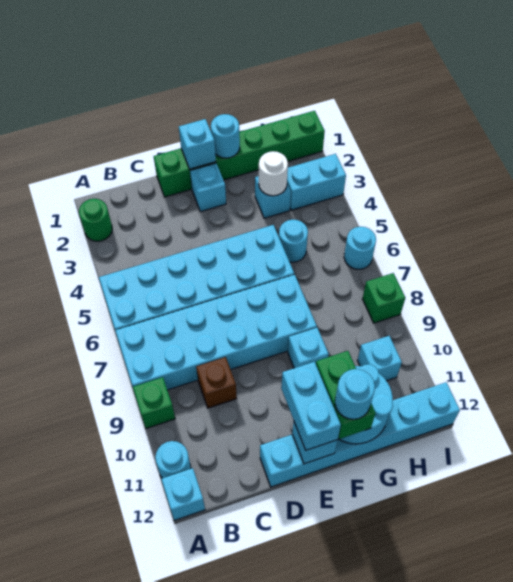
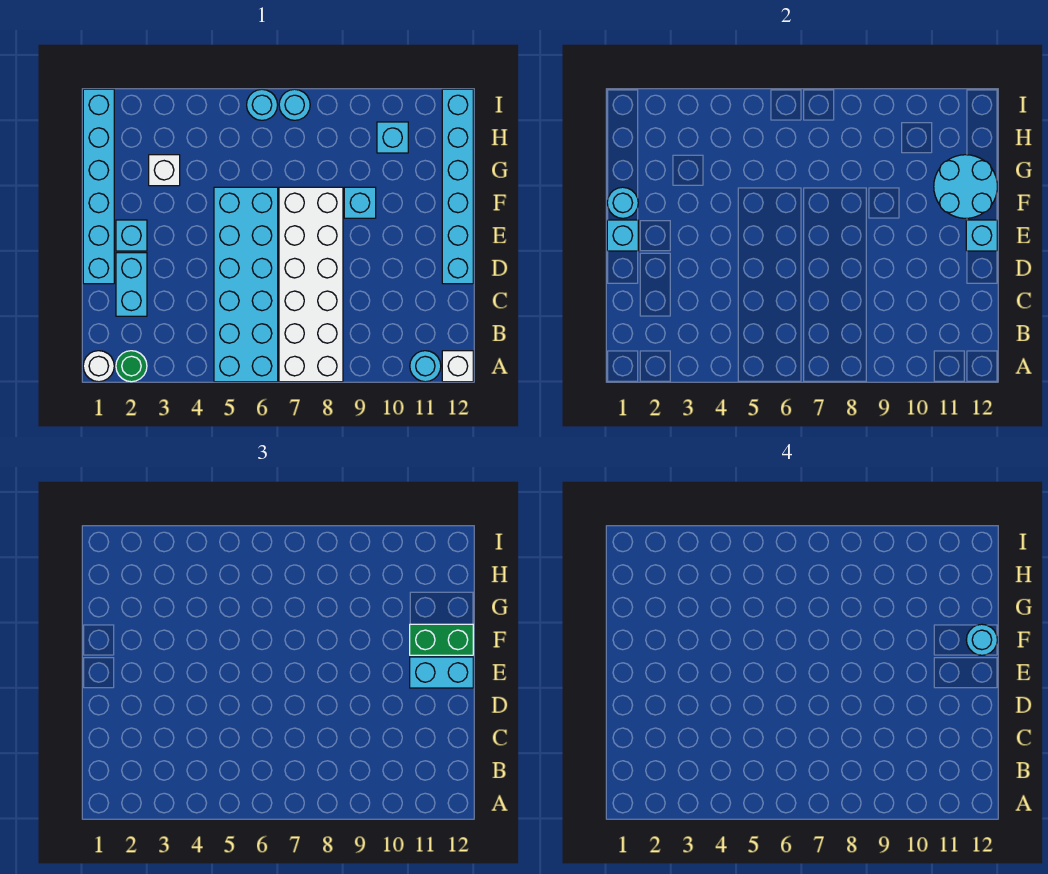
cyan 2x6 brick [115,275,317,390] -> white 2x6 brick [279,187,343,382]
green 1x1 brick [133,377,175,429] -> none
cyan 1x1 brick [161,468,205,520] -> white 1x1 brick [442,351,473,382]
brown 1x1 brick [196,357,237,408] -> none
green 1x6 brick [154,111,325,197] -> cyan 1x6 brick [83,89,114,284]
cyan 1x1 brick [255,176,291,218] -> white 1x1 brick [149,155,180,186]
white 1x1 round brick [259,151,288,196] -> white 1x1 round brick moved to [83,351,114,382]
cyan 1x1 round brick [279,220,308,262] -> cyan 1x1 round brick moved to [279,89,310,120]
cyan 1x2 brick [287,154,346,210] -> cyan 1x2 brick moved to [116,253,147,316]
green 1x1 brick [362,273,405,323] -> none

